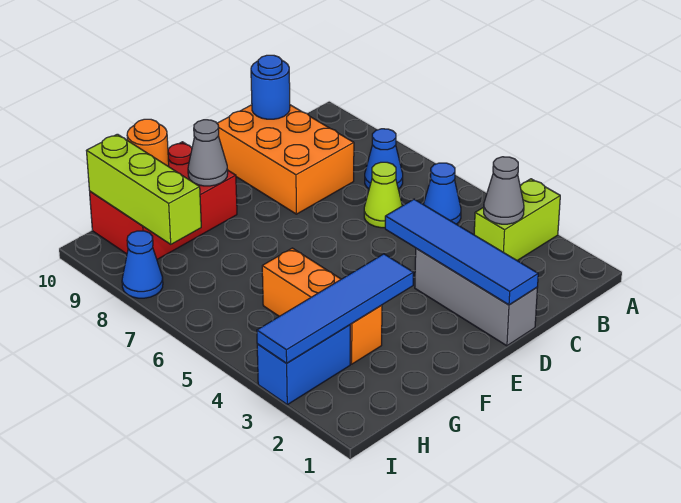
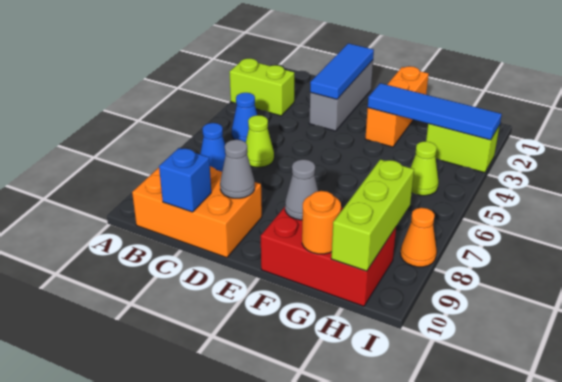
grey 1x1 cone [484,157,524,224] -> grey 1x1 cone moved to [220,140,255,198]
orange 2x3 brick [217,105,354,214] -> orange 2x3 brick turned to [132,167,262,258]
blue 1x1 round brick [251,55,290,119] -> blue 1x1 brick [159,148,211,212]
blue 1x4 tile [385,199,538,305] -> blue 1x3 tile [310,43,374,99]
orange 1x3 brick [262,248,382,364] -> orange 1x3 brick moved to [365,66,429,147]
blue 1x2 brick [257,325,350,405] -> lime 1x2 brick [426,124,500,173]
none -> lime 1x1 cone [411,141,439,196]
blue 1x1 cone [122,231,163,298] -> orange 1x1 cone [400,208,437,267]

